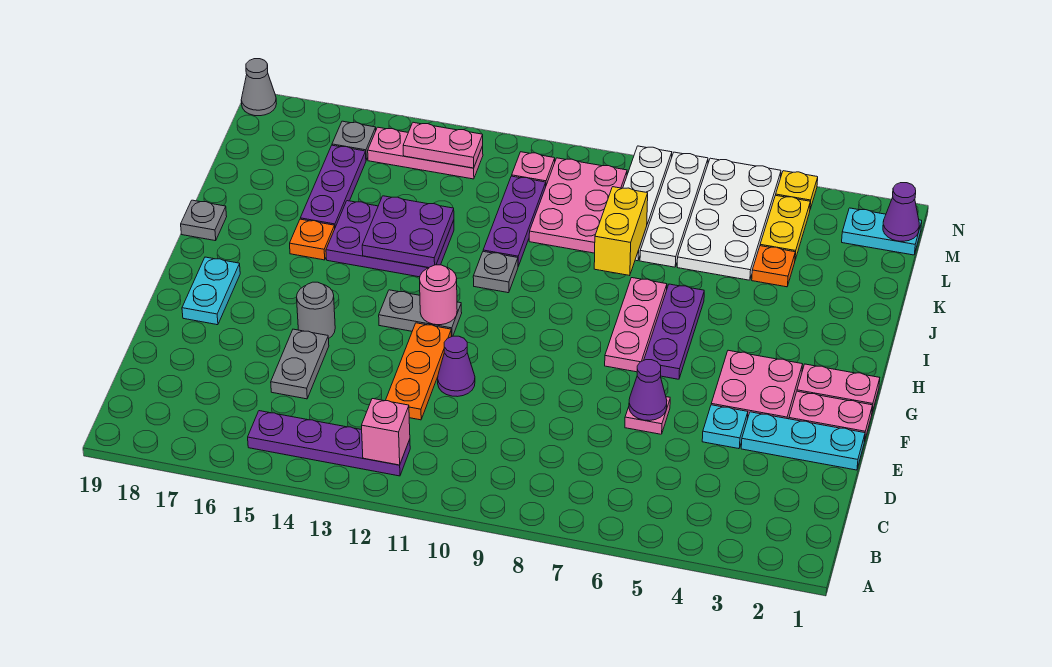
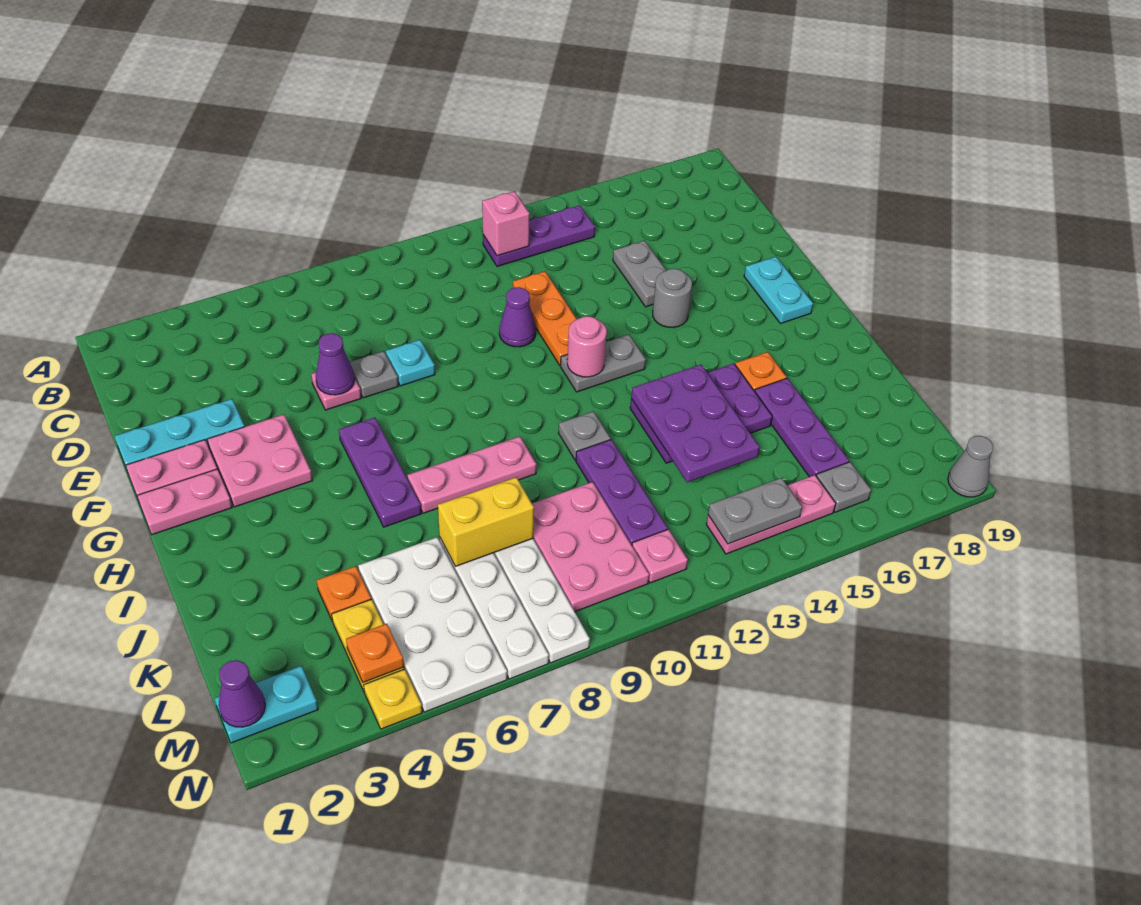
purple 1x4 plate [248,411,410,476] -> purple 1x3 plate [483,205,595,266]
cyan 1x1 plate [702,405,748,449] -> cyan 1x1 plate moved to [386,340,435,386]
pink 1x3 plate [605,278,667,372] -> pink 1x3 plate turned to [407,436,536,513]
purple 2x2 plate [362,196,454,268] -> purple 2x3 plate [631,365,759,482]
grey 1x1 plate [181,200,227,241] -> grey 1x1 plate moved to [350,351,398,398]
yellow 1x2 brick [594,187,648,276] -> yellow 1x2 brick turned to [438,477,534,566]
none -> orange 1x1 plate [346,624,404,683]
pink 1x2 plate [403,122,483,168] -> grey 1x2 plate [708,478,802,544]

